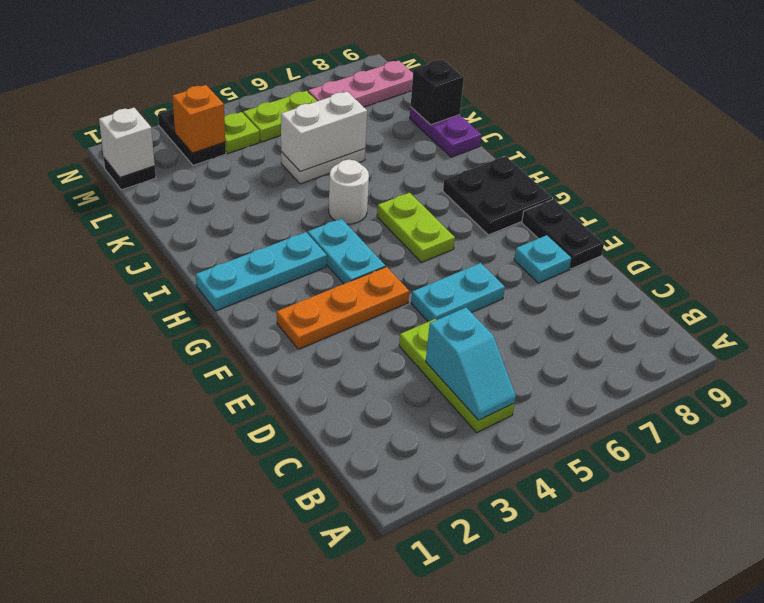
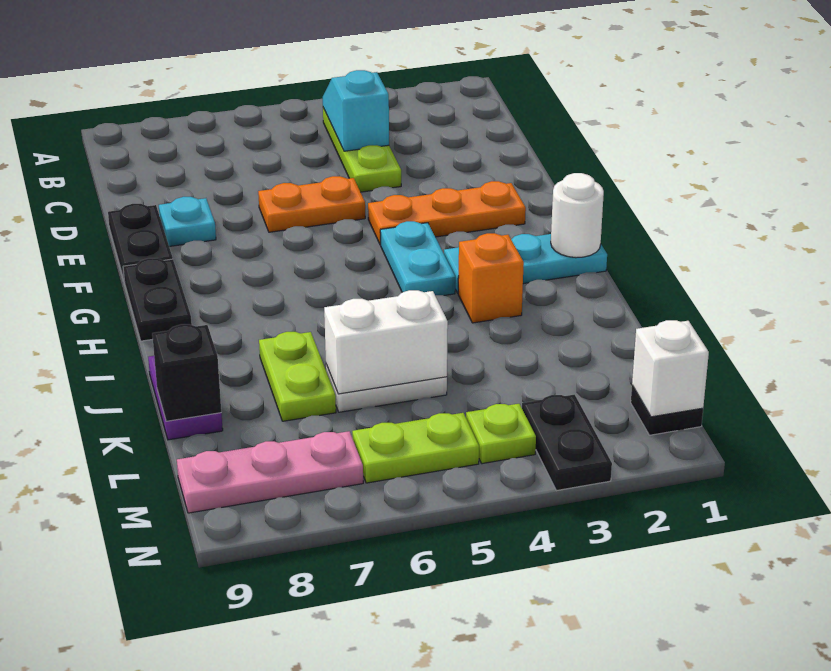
cyan 1x2 plate [411,263,505,322] -> orange 1x2 plate [258,176,365,232]
lime 1x2 plate [377,193,455,262] -> lime 1x2 plate moved to [259,332,336,421]
black 2x2 plate [443,156,553,235] -> black 1x2 plate [123,258,192,341]
white 1x1 round brick [329,160,369,224] -> white 1x1 round brick moved to [551,173,604,258]
orange 1x1 brick [172,85,225,153] -> orange 1x1 brick moved to [458,233,524,323]

